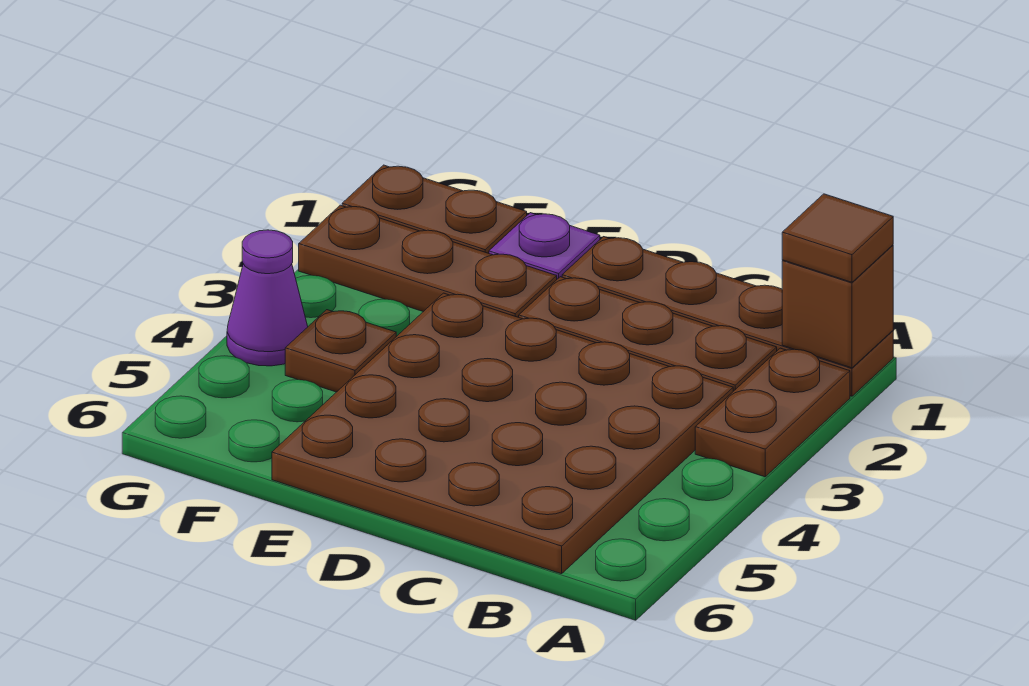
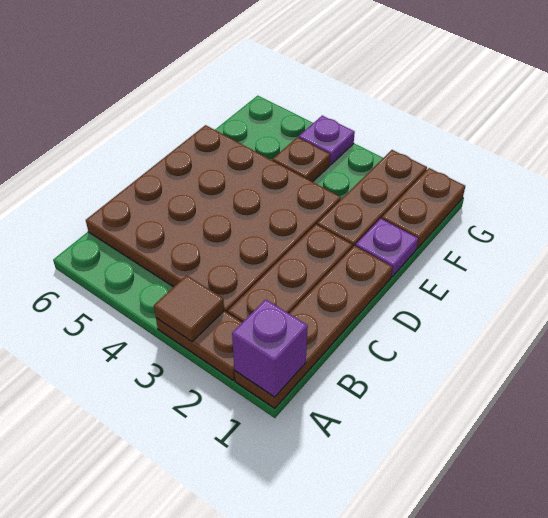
brown 1x1 brick [782,245,893,368] -> purple 1x1 brick [232,299,308,397]
brown 1x1 tile [782,194,893,282] -> brown 1x1 tile moved to [154,275,224,342]
purple 1x1 cone [227,230,308,366] -> purple 1x1 plate [299,116,355,165]

